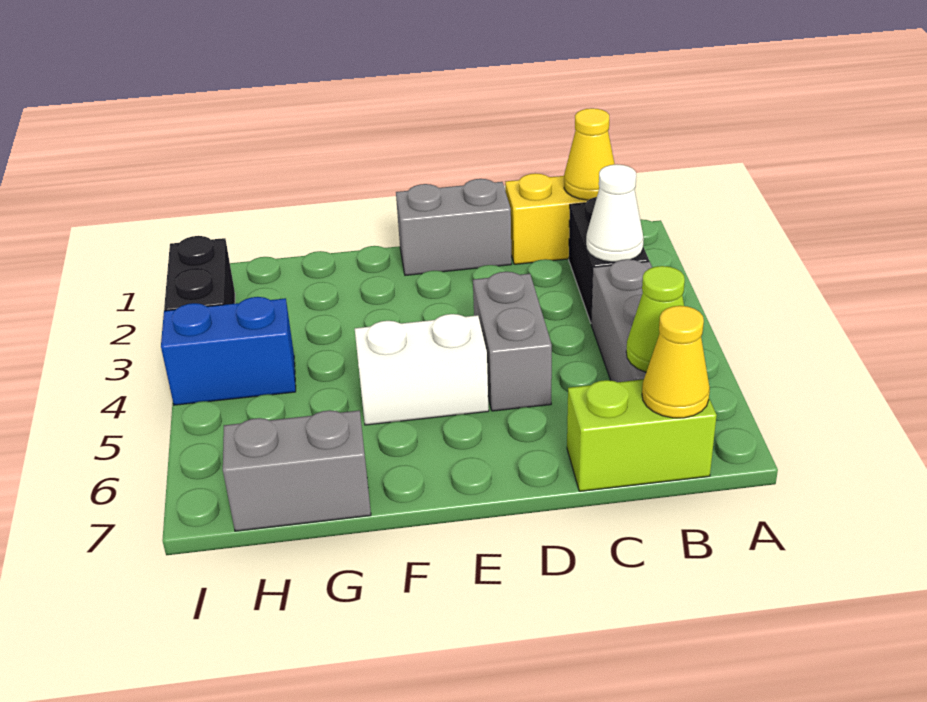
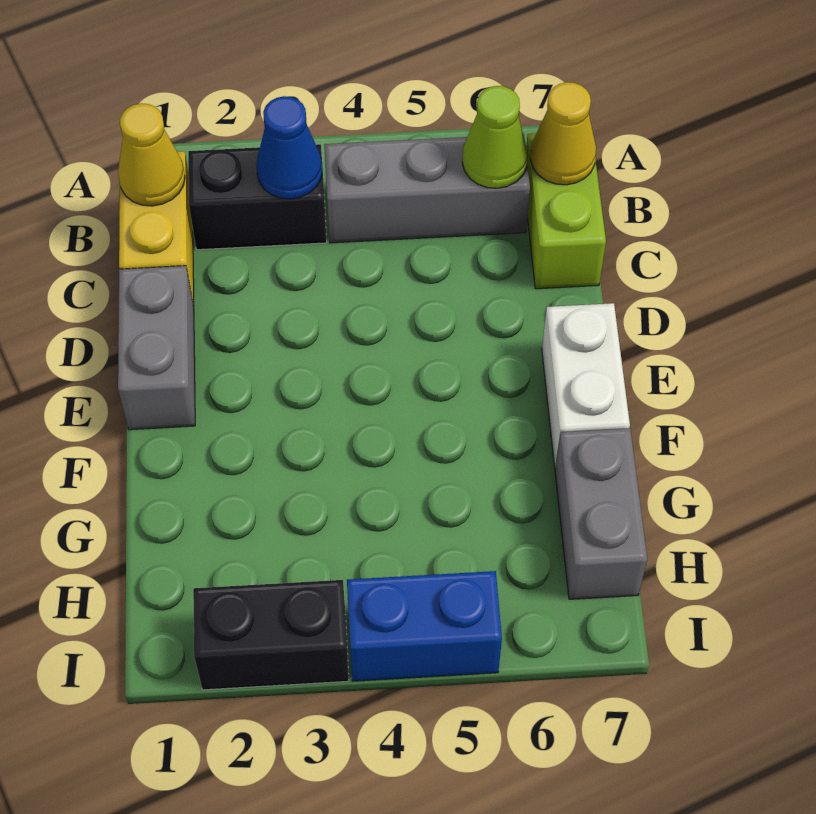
white 1x1 cone [586,164,644,262] -> blue 1x1 cone [256,96,322,199]
grey 1x2 brick [473,272,552,411] -> none
white 1x2 brick [355,314,489,425] -> white 1x2 brick moved to [542,303,630,469]
blue 1x2 brick [161,297,296,405] -> blue 1x2 brick turned to [347,571,502,681]

